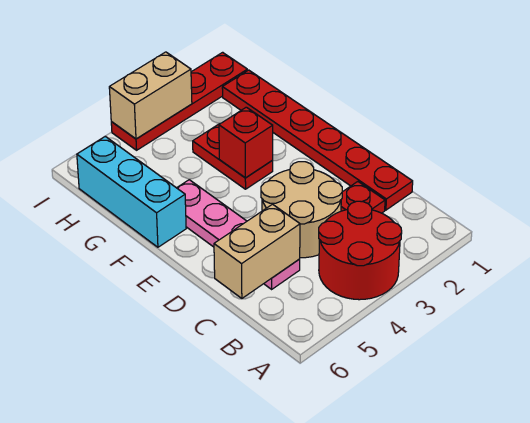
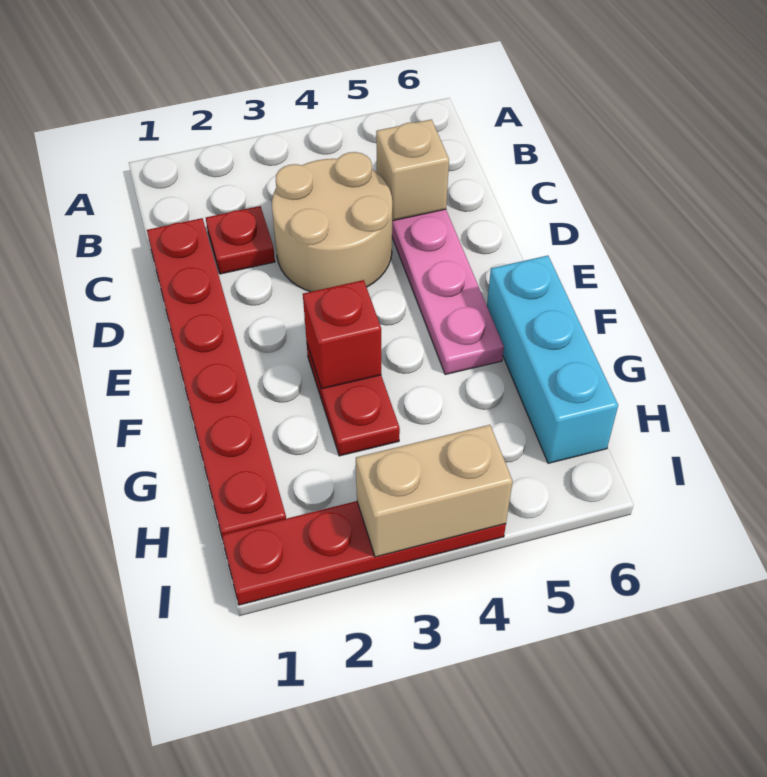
red 2x2 round brick [319,201,402,300] -> none
tan 1x2 brick [214,204,300,298] -> tan 1x1 brick [376,119,449,221]

